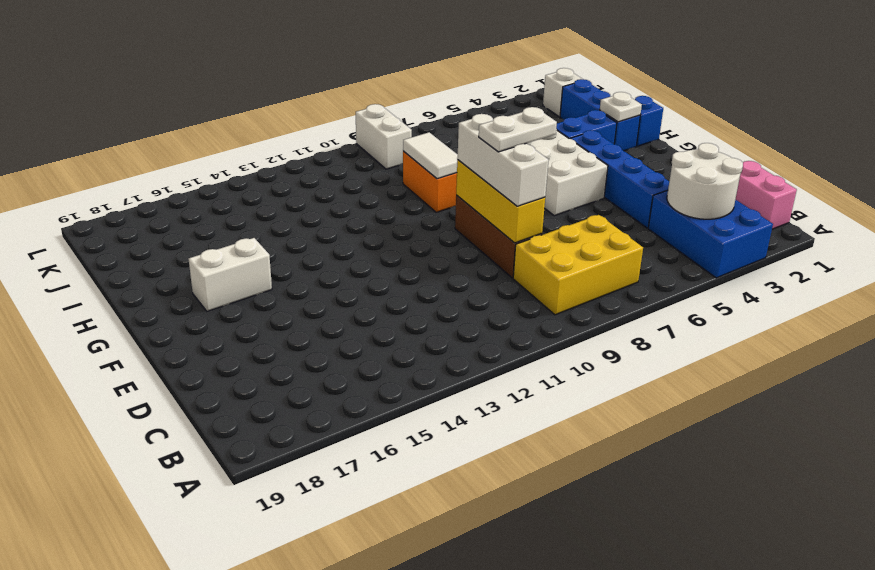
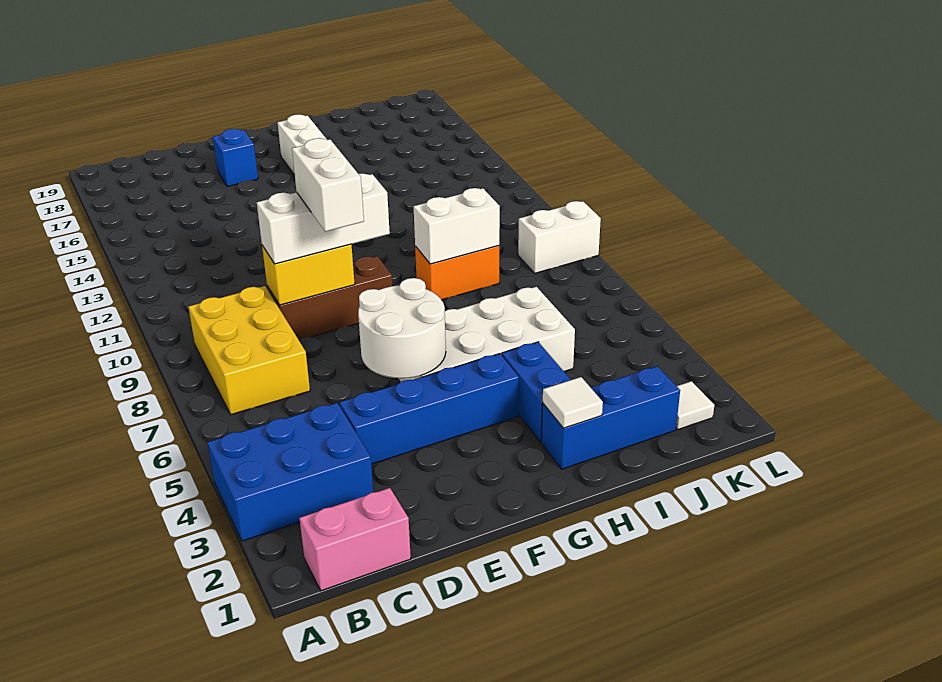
white 2x2 round brick [667,143,743,219] -> white 2x2 round brick moved to [358,278,446,378]
yellow 1x3 brick [456,160,545,243] -> yellow 1x2 brick [262,244,355,305]
white 1x2 plate [479,107,557,152] -> white 1x2 brick [292,138,364,232]
blue 1x1 brick [635,96,663,146] -> blue 1x1 brick moved to [213,129,258,186]
white 1x1 plate [600,92,642,122] -> white 1x1 tile [543,377,603,428]
white 1x2 tile [403,132,458,179] -> white 1x2 brick [413,188,500,264]
white 1x1 brick [543,68,582,117] -> white 1x1 tile [676,381,714,429]

